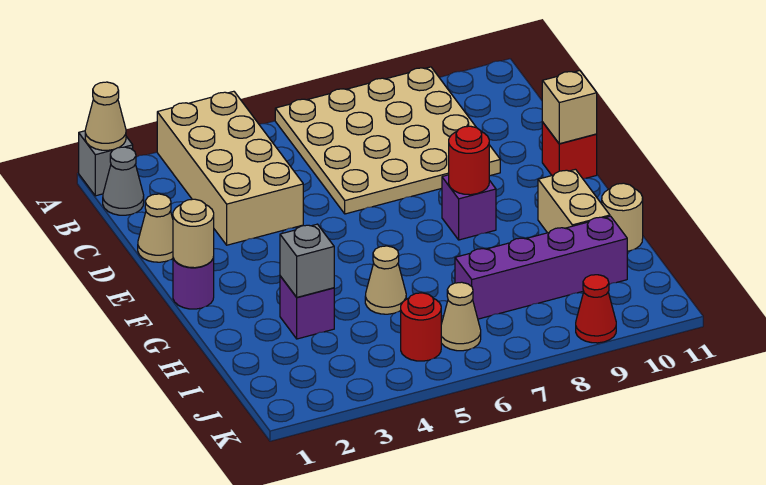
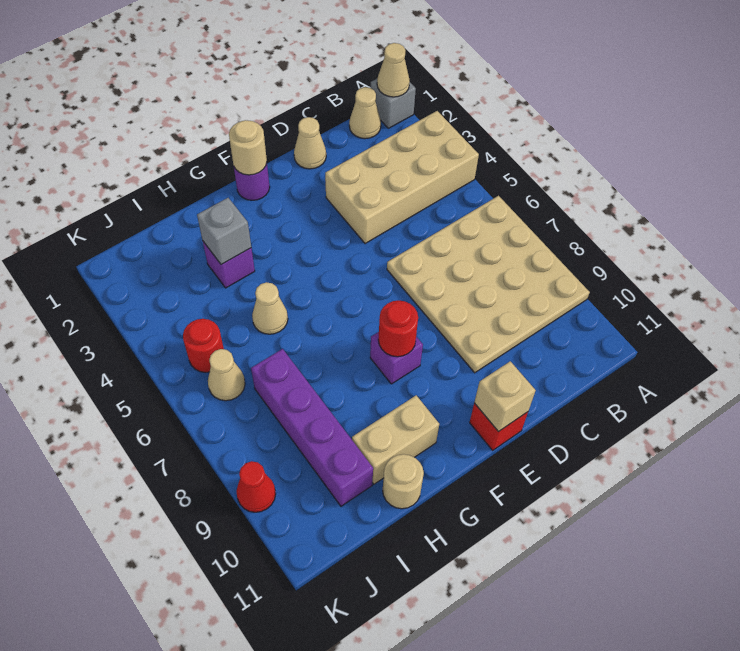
grey 1x1 cone [103,147,144,215] -> tan 1x1 cone [349,87,381,139]

